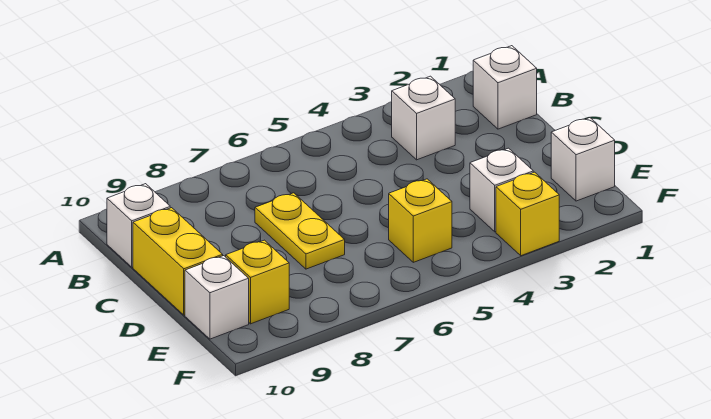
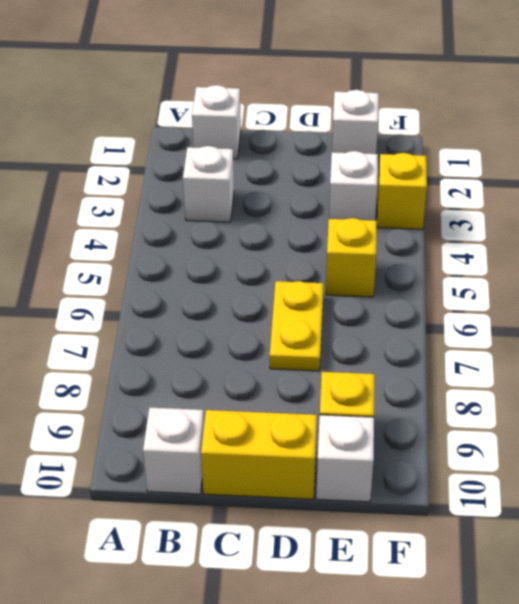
yellow 1x2 plate [255,193,345,269] -> yellow 1x2 plate turned to [270,281,324,371]

